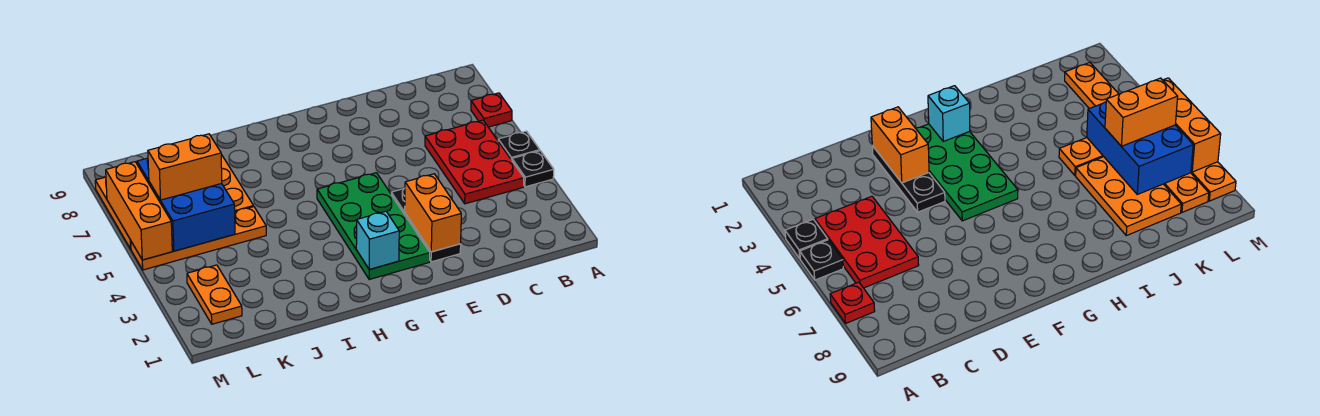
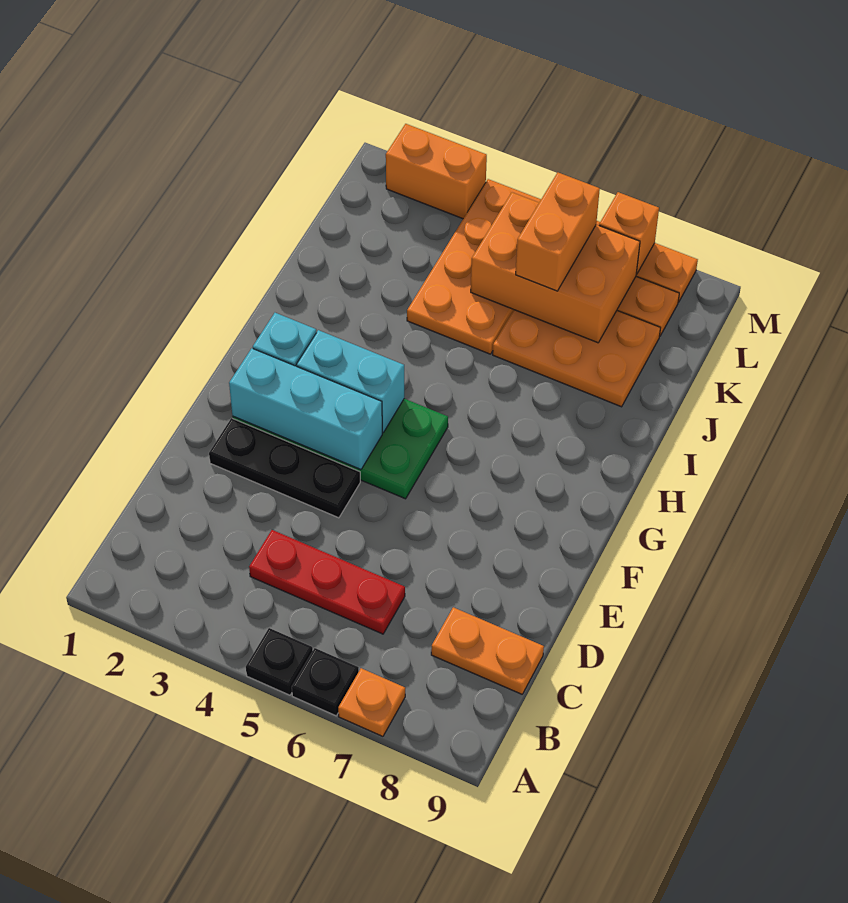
black 1x1 plate [512,151,554,187] -> black 1x1 plate moved to [292,648,359,716]
red 1x1 plate [471,93,512,127] -> orange 1x1 plate [338,668,405,736]
red 2x3 plate [425,120,524,204] -> red 1x3 plate [249,530,405,634]
orange 1x2 brick [405,174,461,252] -> orange 1x2 brick moved to [386,124,487,219]
none -> cyan 1x3 brick [229,348,382,470]
none -> cyan 1x2 brick [296,330,404,433]
orange 1x4 plate [131,207,266,270] -> orange 2x4 plate [407,179,541,354]
blue 2x3 brick [137,158,235,251] -> orange 2x3 brick [471,192,640,343]
orange 1x2 plate [187,265,242,324] -> orange 1x2 plate moved to [431,607,544,694]
orange 1x3 brick [106,162,172,260] -> orange 1x1 brick [599,192,659,274]

